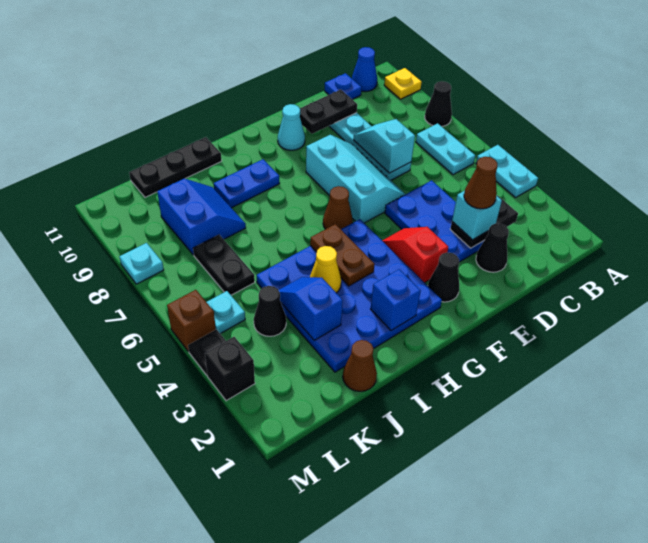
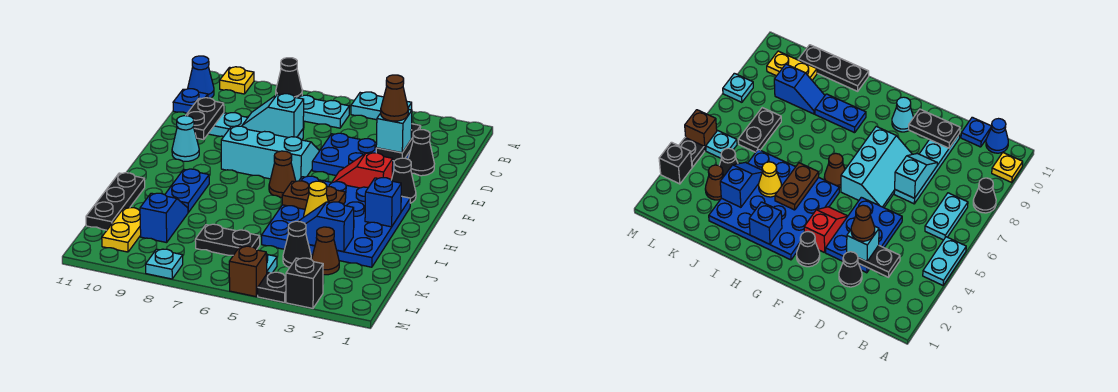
brown 1x1 cone [343,340,377,391] -> brown 1x1 cone moved to [311,227,339,275]
blue 2x2 slope [157,179,246,255] -> blue 1x2 slope [140,193,188,243]
none -> yellow 1x2 plate [102,208,141,252]

